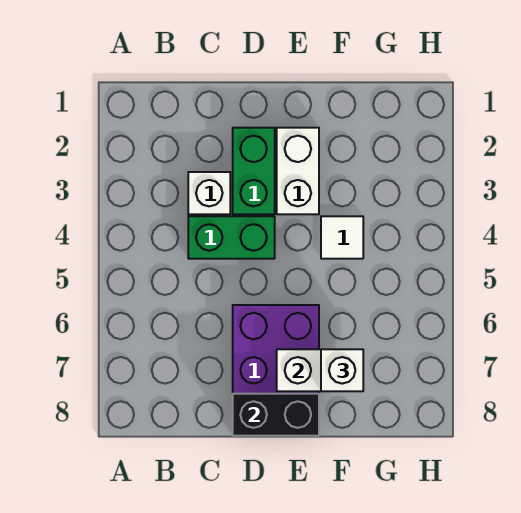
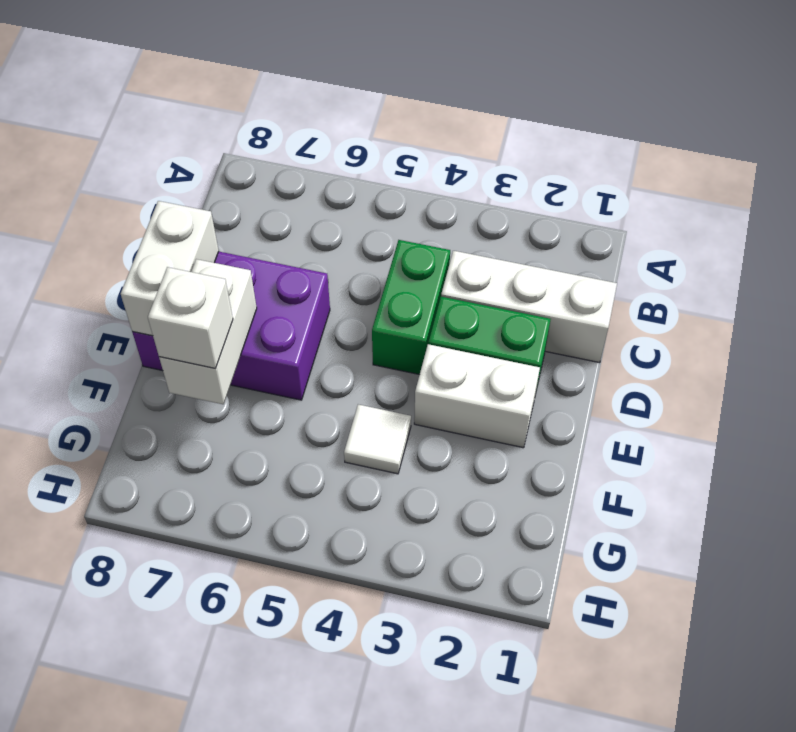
white 1x1 brick [188,172,230,214] -> white 1x3 brick [441,251,617,363]
black 1x2 brick [233,394,319,436] -> white 1x2 brick [121,201,219,336]

